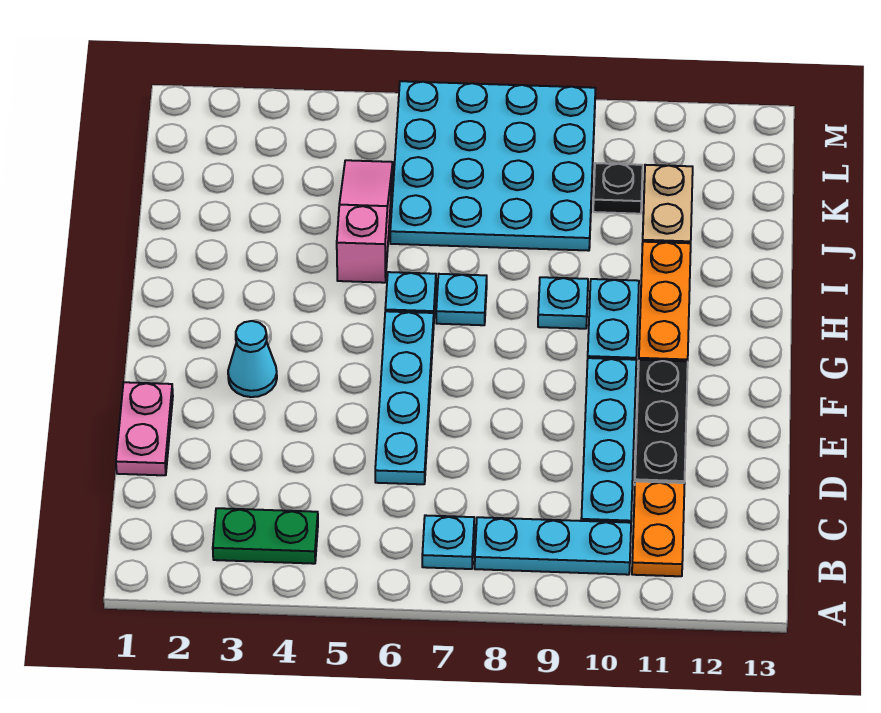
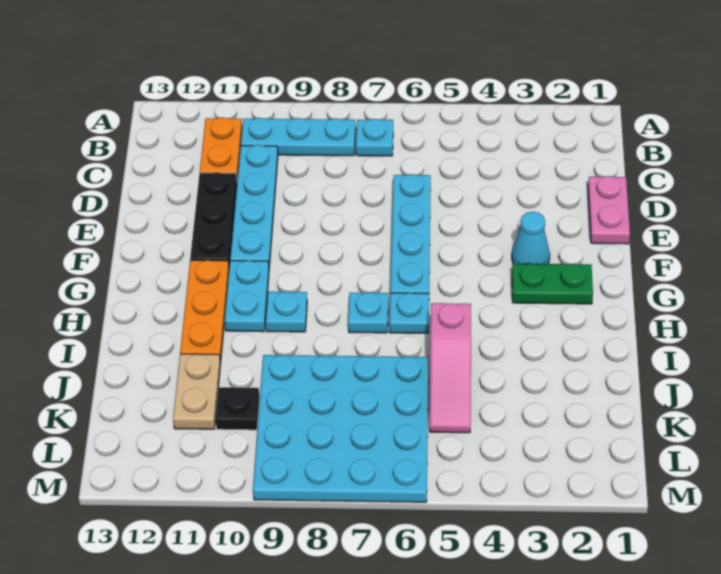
green 1x2 plate [213,508,318,564] -> green 1x2 plate moved to [512,264,593,304]

